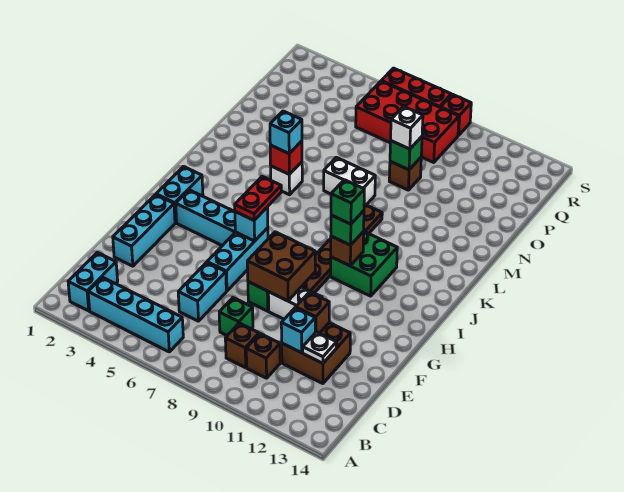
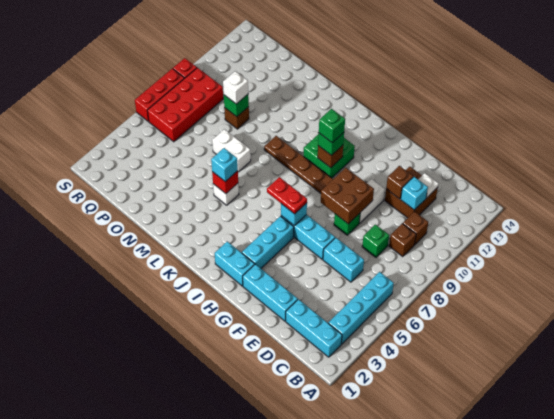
cyan 1x2 brick [68,252,118,311] -> cyan 1x3 brick [286,299,342,357]
white 1x2 brick [324,157,375,205] -> white 1x2 brick turned to [212,129,251,172]

